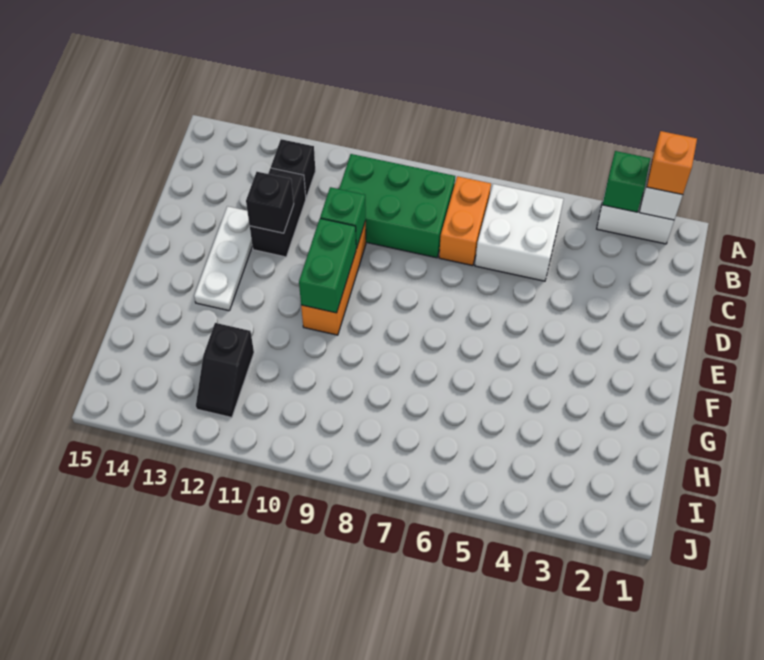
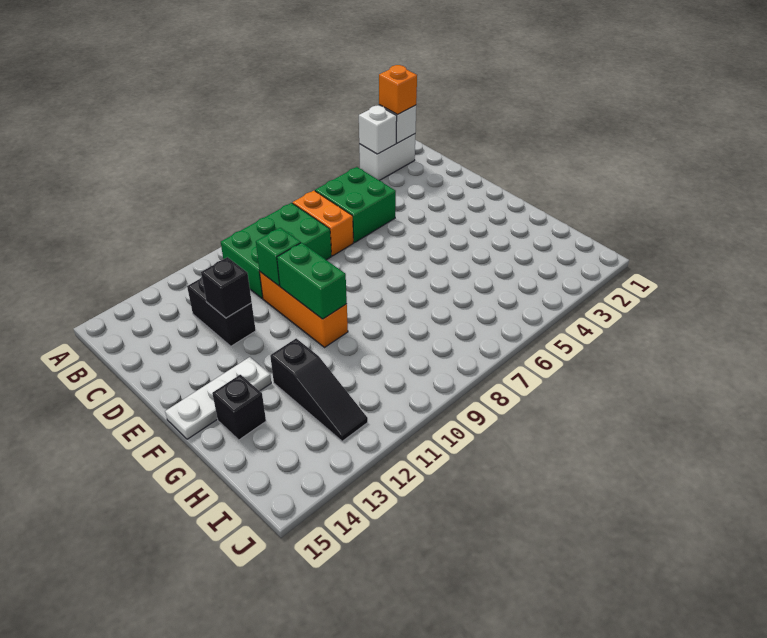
green 1x1 brick [603,151,650,212] -> white 1x1 brick [359,106,397,154]
white 2x2 brick [475,184,564,281] -> green 2x2 brick [315,167,396,243]
black 1x1 brick [271,139,315,197] -> black 1x1 brick moved to [212,375,266,440]
white 1x3 plate [194,206,252,311] -> white 1x3 plate turned to [165,357,271,439]
black 1x2 slope [196,323,254,418] -> black 1x3 slope [270,338,368,441]

